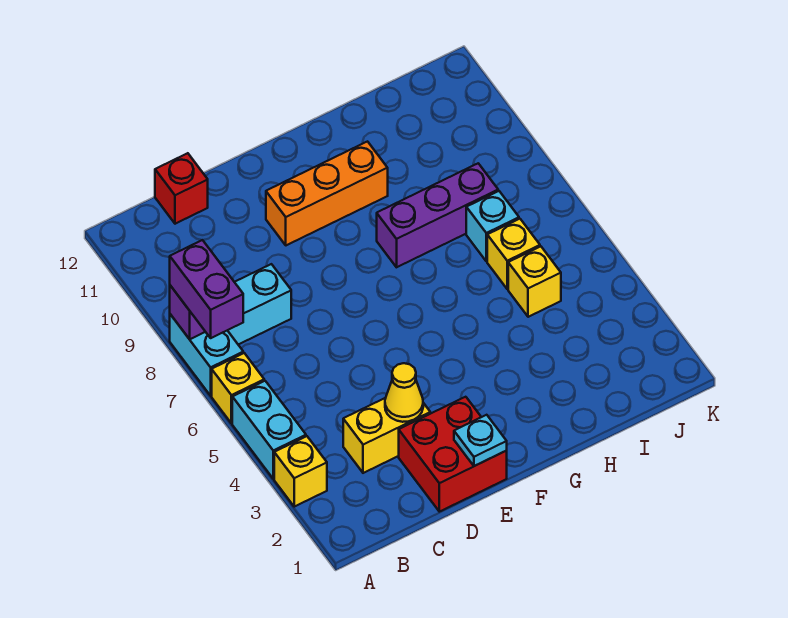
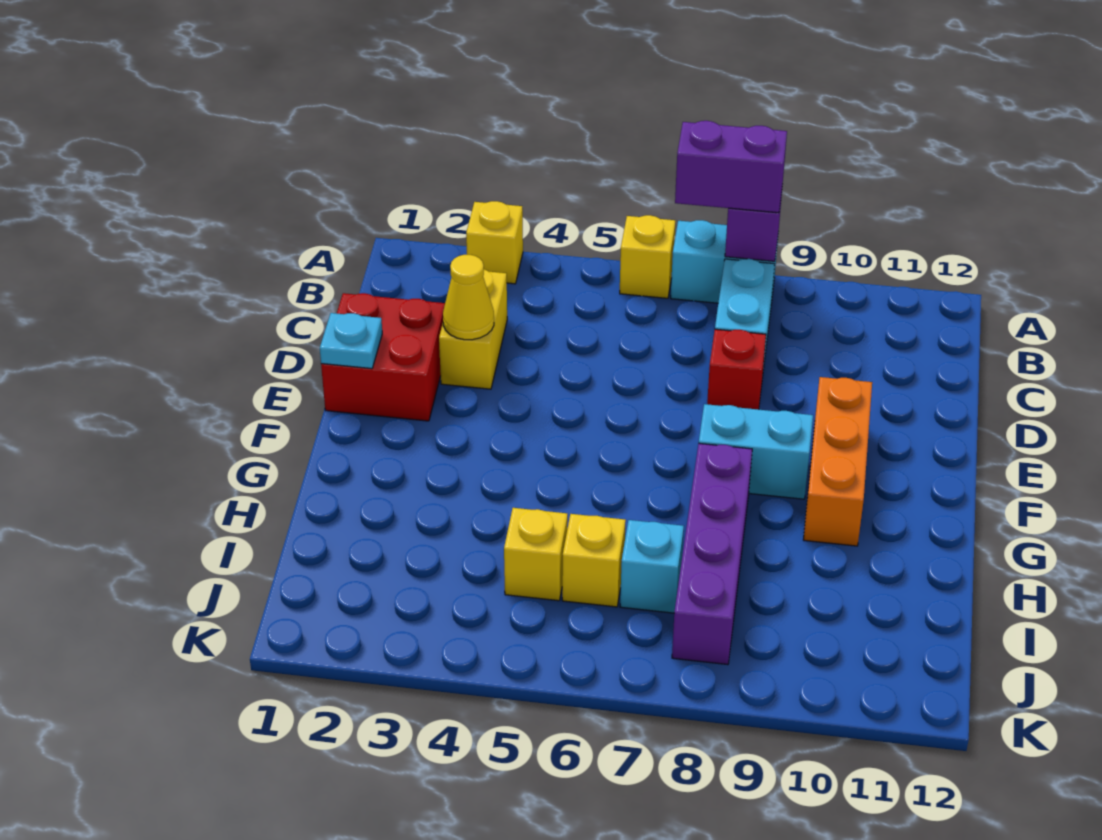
cyan 1x2 brick [232,381,306,479] -> cyan 1x2 brick moved to [699,404,813,499]
red 1x1 brick [155,153,208,224] -> red 1x1 brick moved to [707,329,766,410]
purple 1x3 brick [377,163,498,267] -> purple 1x4 brick [672,443,752,665]

